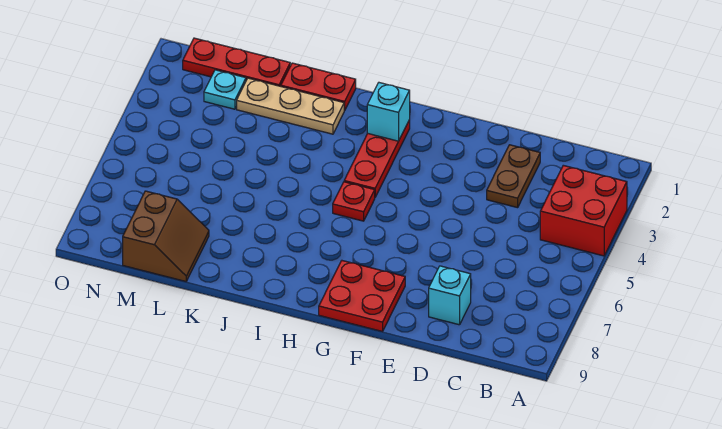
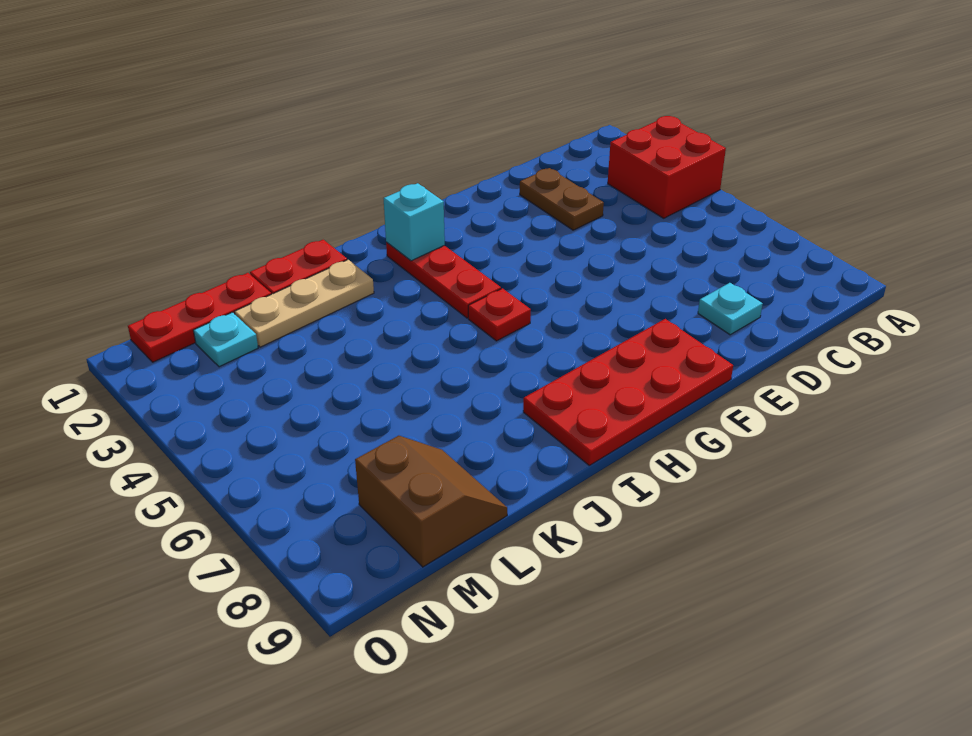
cyan 1x1 brick [429,266,471,325] -> cyan 1x1 plate [698,283,763,335]
red 2x2 plate [319,261,405,331] -> red 2x4 plate [523,319,733,465]

